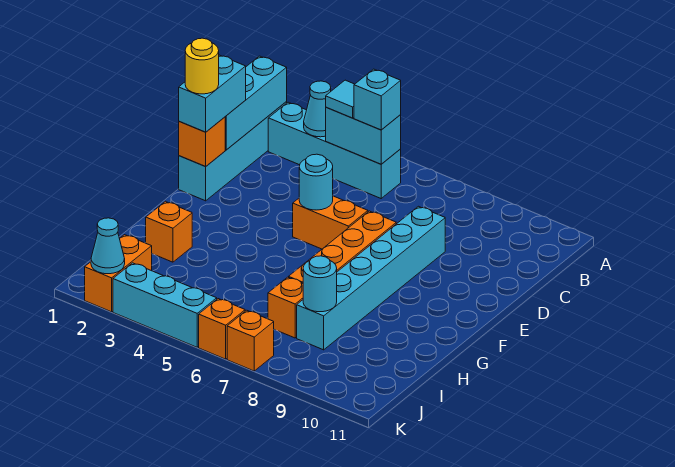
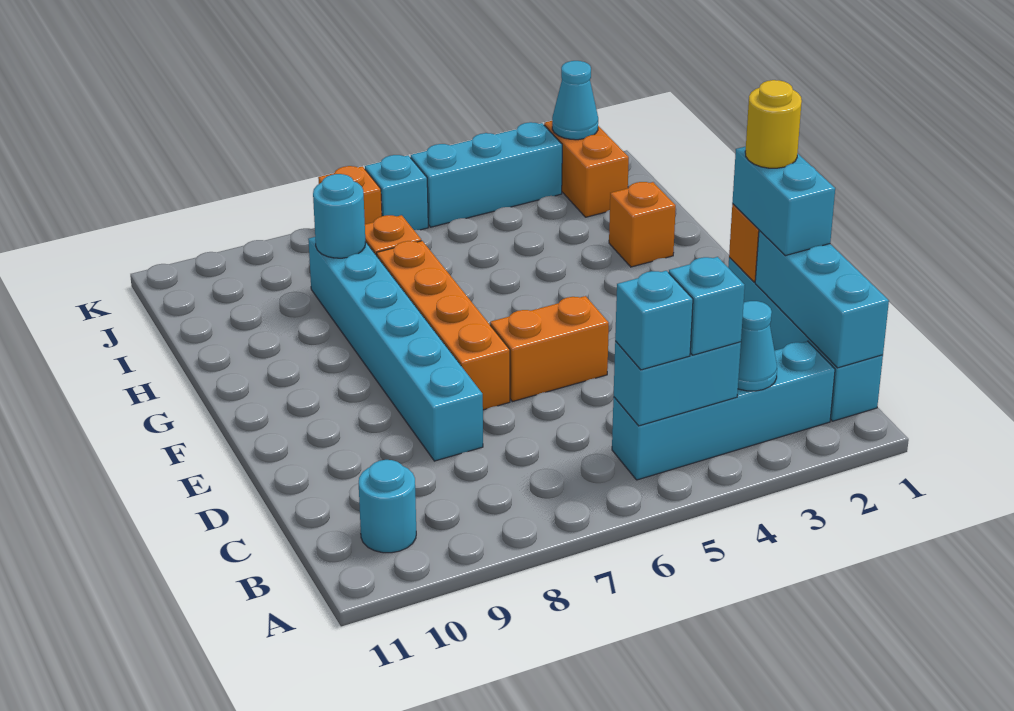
cyan 1x1 tile [326,80,354,118] -> cyan 1x1 brick [669,257,745,355]
cyan 1x1 round brick [299,154,333,210] -> cyan 1x1 round brick moved to [359,460,416,553]
orange 1x1 brick [199,299,245,359] -> cyan 1x1 brick [365,155,428,230]

